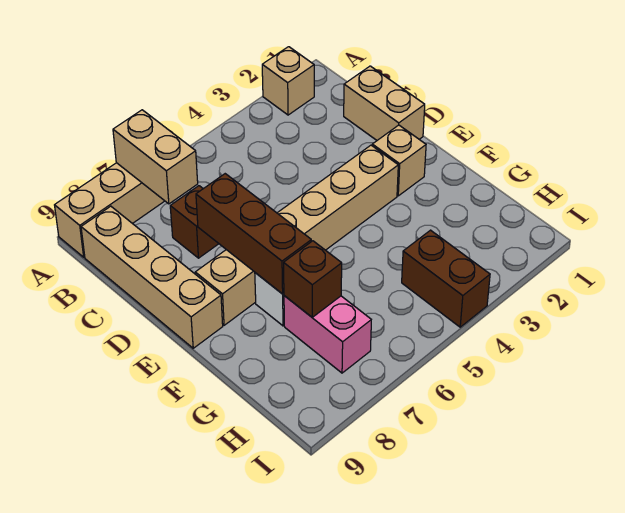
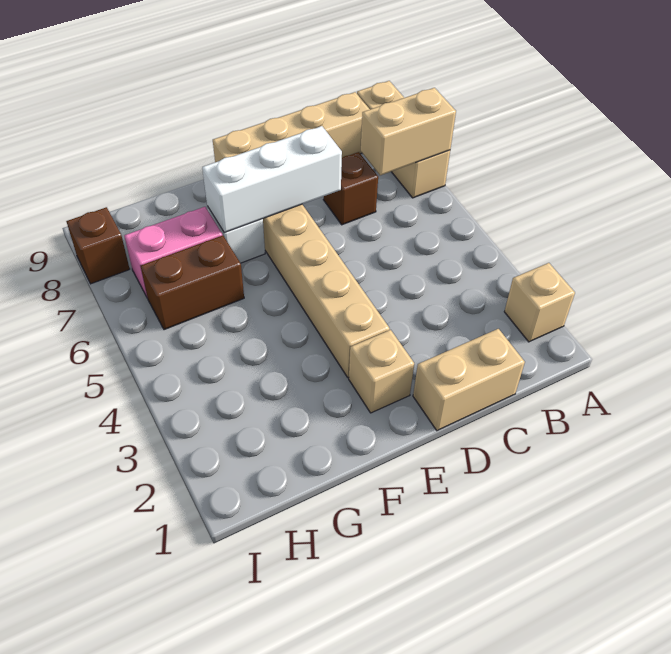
brown 1x3 brick [196,174,311,294] -> white 1x3 brick [202,126,342,233]
brown 1x1 brick [284,241,342,317] -> brown 1x1 brick moved to [66,207,130,284]
brown 1x2 brick [402,230,490,327] -> brown 1x2 brick moved to [141,235,244,330]

